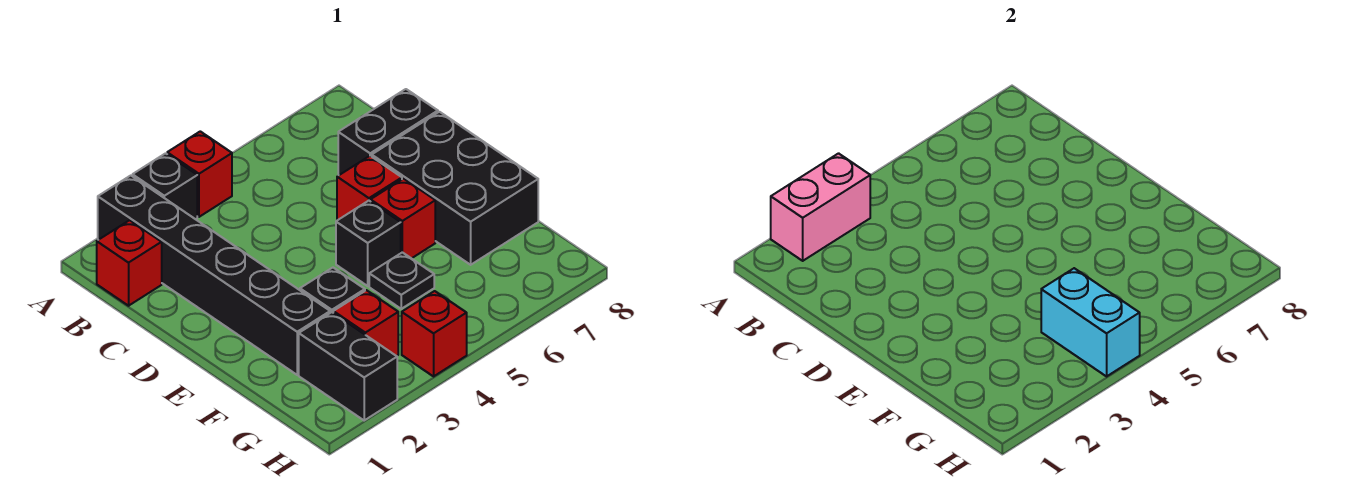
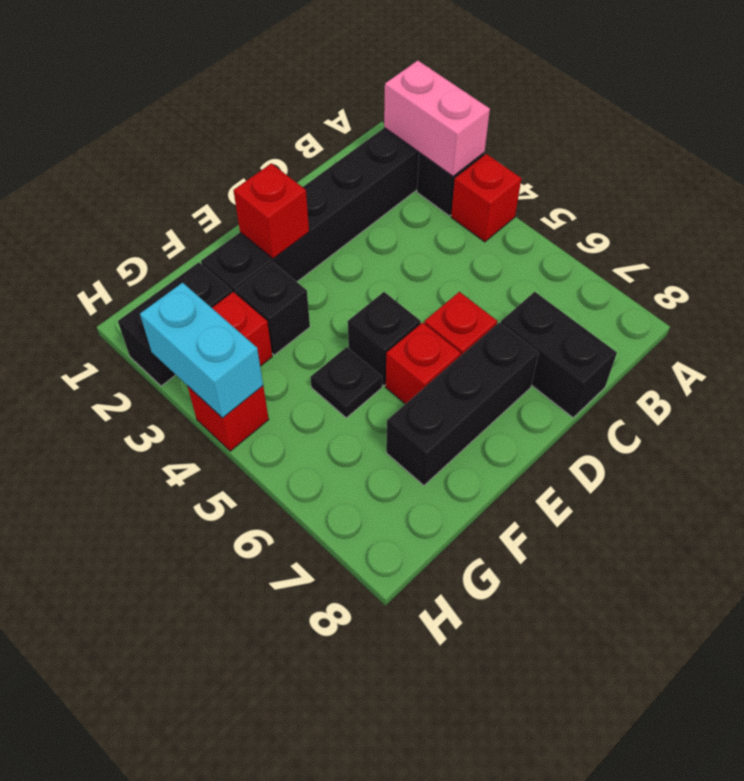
red 1x1 brick [97,220,162,306] -> red 1x1 brick moved to [233,163,309,259]
black 2x3 brick [372,112,538,265] -> black 1x3 brick [386,323,539,485]
cyan 1x2 brick [1041,268,1140,376] -> cyan 1x2 brick turned to [140,283,263,418]

